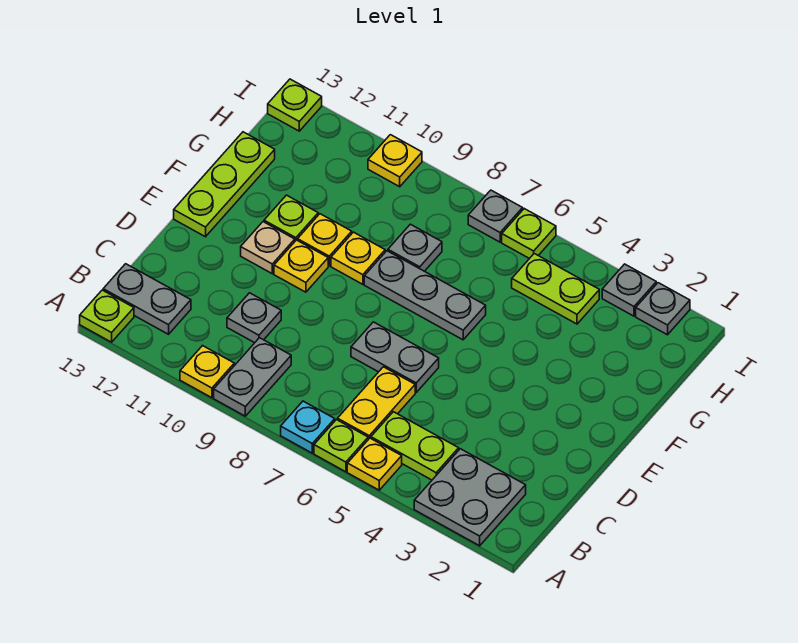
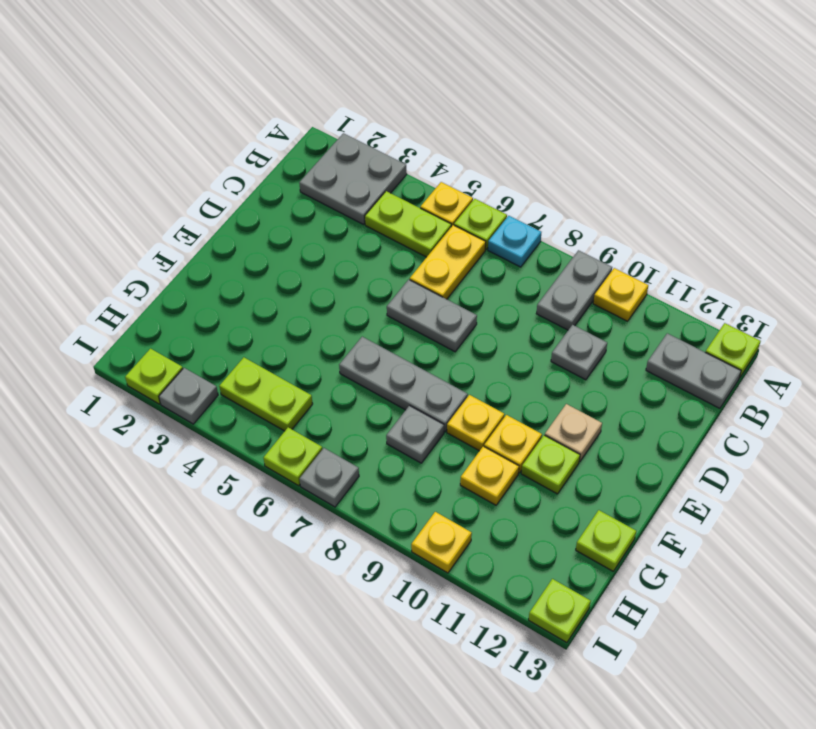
yellow 1x1 plate [274,240,328,292] -> yellow 1x1 plate moved to [460,446,519,505]
lime 1x3 plate [174,132,275,237] -> lime 1x1 plate [576,510,636,571]
grey 1x1 plate [636,283,690,335] -> lime 1x1 plate [125,349,183,404]

